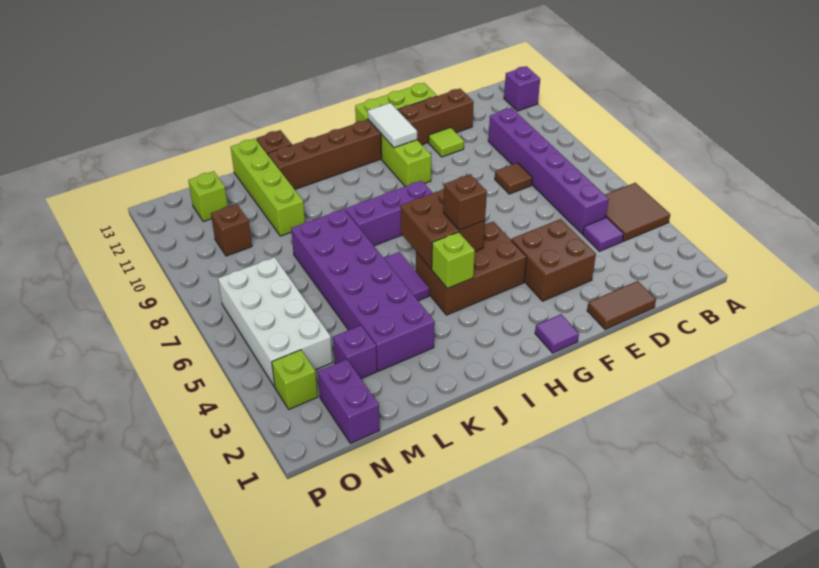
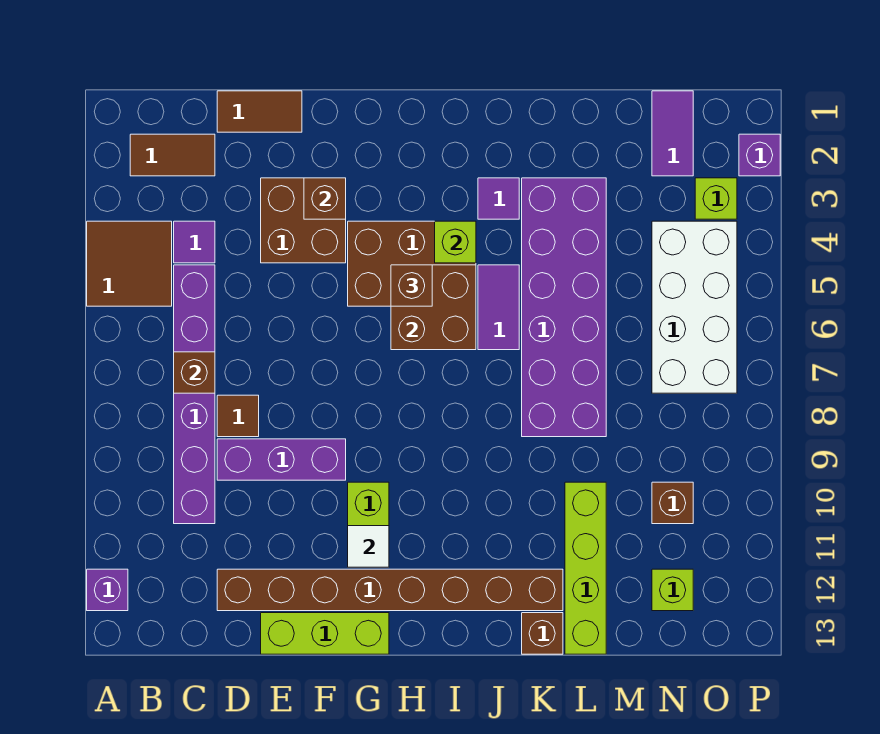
none -> brown 1x2 tile [130,134,215,176]
none -> brown 1x1 brick [174,352,215,393]
lime 1x1 tile [429,127,464,157] -> none
none -> brown 1x1 brick [304,178,346,219]
purple 1x1 tile [535,314,579,353] -> purple 1x1 tile moved to [478,178,519,219]
white 1x2 tile [368,103,417,148] -> white 1x1 tile [348,526,389,567]
purple 1x3 brick [345,181,433,246] -> purple 1x3 brick moved to [217,439,346,480]
purple 1x1 brick [333,325,377,379] -> purple 1x1 brick moved to [739,134,780,176]
purple 1x2 brick [318,359,380,444] -> purple 1x2 tile [652,91,693,176]

